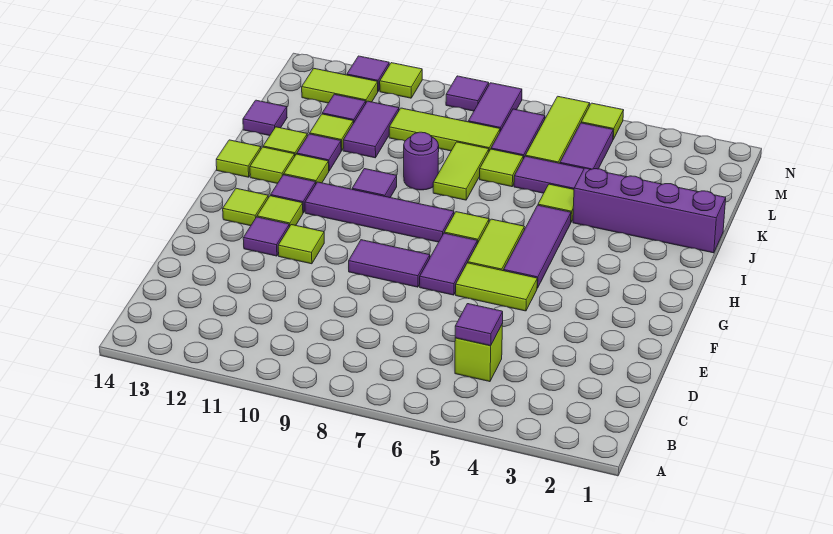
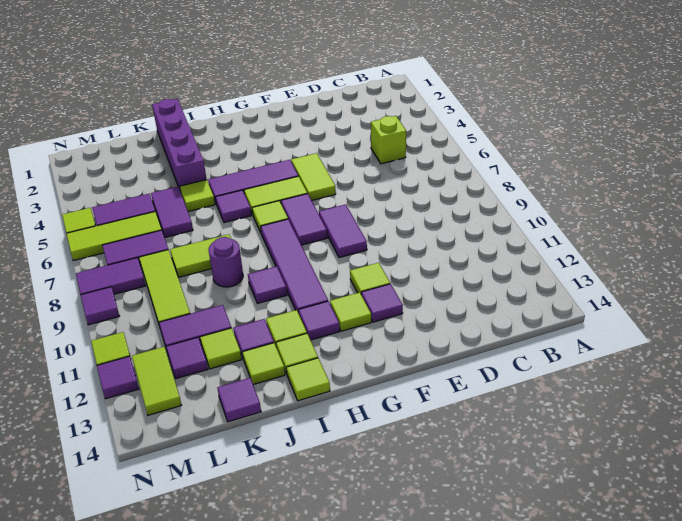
purple 1x1 tile [455,304,503,346] -> purple 1x1 tile moved to [216,190,251,223]
purple 1x2 tile [420,233,477,295] -> purple 1x2 tile turned to [281,194,327,245]
lime 1x1 tile [223,188,268,226] -> none
lime 1x1 tile [480,149,523,187] -> none

